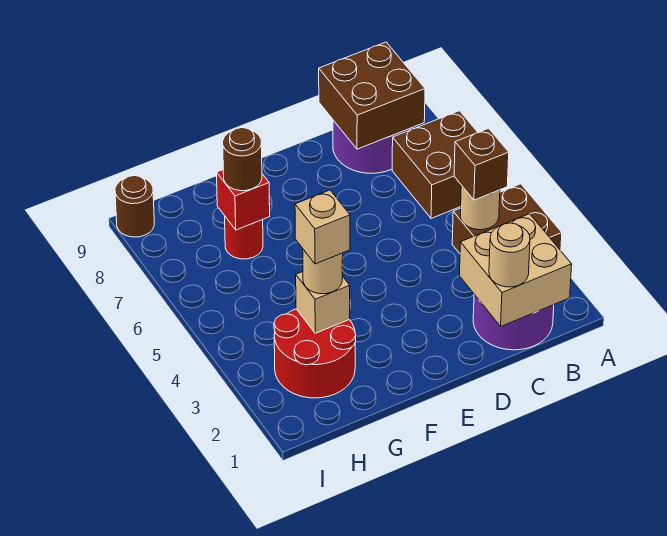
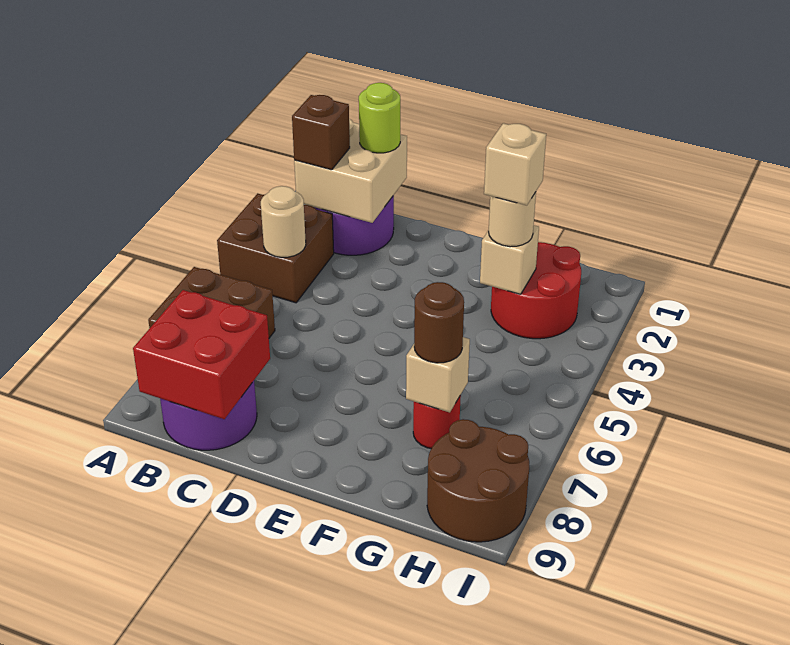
brown 1x1 brick [454,128,509,200] -> brown 1x1 brick moved to [292,95,350,170]
brown 2x2 brick [319,42,425,149] -> red 2x2 brick [133,290,270,419]
tan 1x1 round brick [489,223,530,287] -> lime 1x1 round brick [359,83,400,153]
red 1x1 brick [216,170,270,230] -> tan 1x1 brick [406,337,470,412]
brown 1x1 round brick [115,175,154,237] -> brown 2x2 round brick [427,419,529,542]

